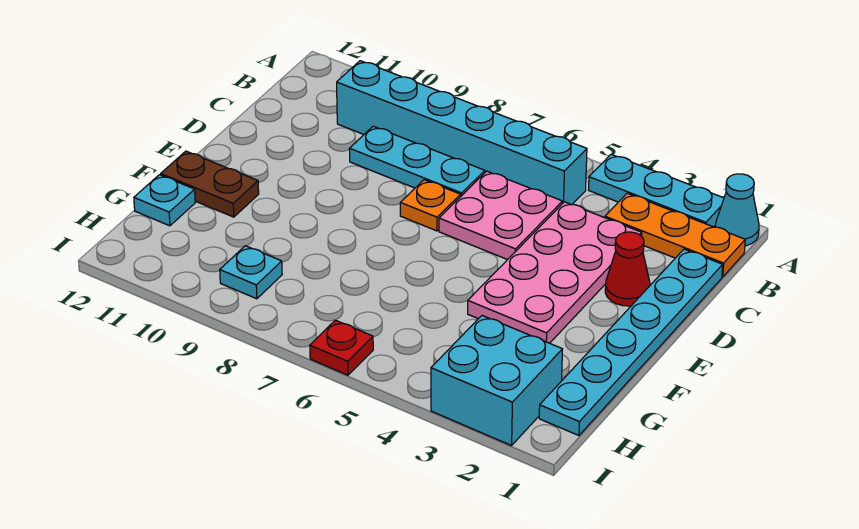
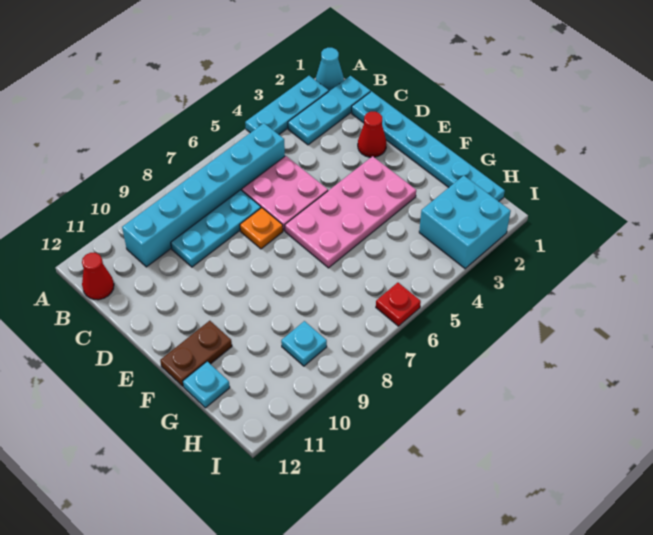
orange 1x3 plate [605,193,745,277] -> cyan 1x3 plate [288,76,370,145]
none -> red 1x1 cone [82,253,114,300]
pink 2x4 plate [468,202,642,343] -> pink 2x4 plate turned to [285,156,416,268]

